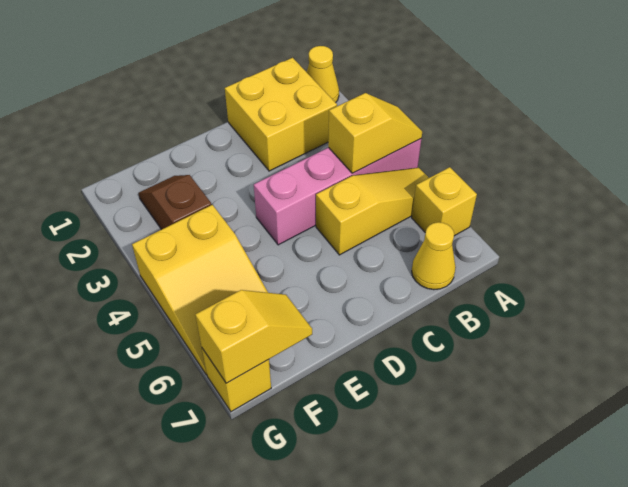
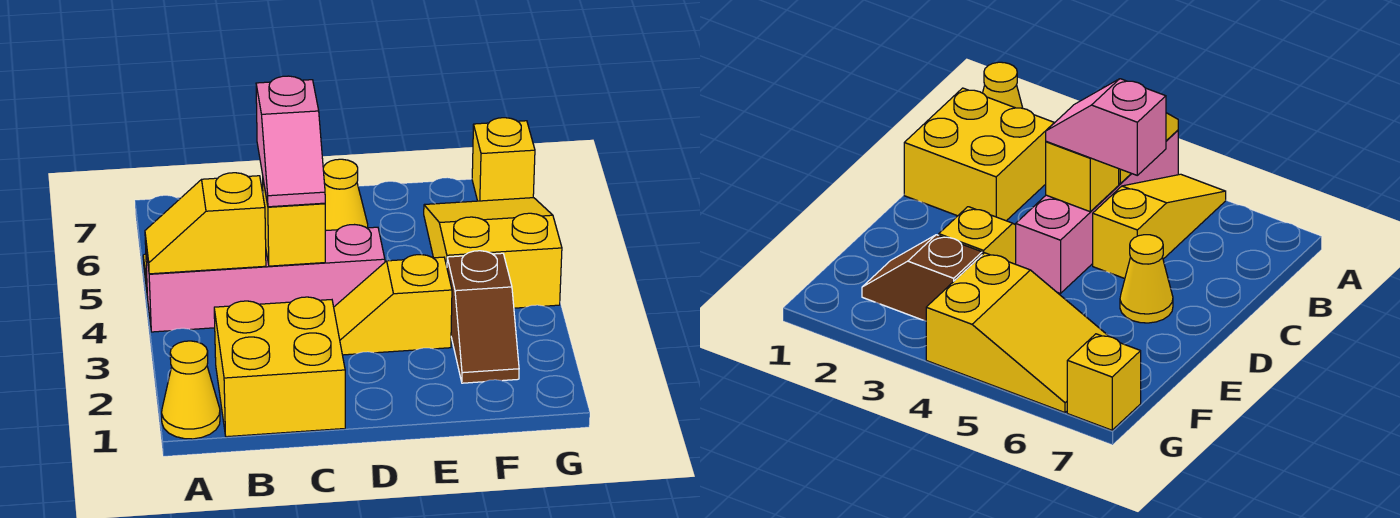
yellow 1x1 brick [412,167,477,236] -> yellow 1x1 brick moved to [263,181,325,266]
yellow 1x1 cone [412,222,456,290] -> yellow 1x1 cone moved to [323,159,368,231]
none -> pink 1x2 slope [256,76,325,207]
yellow 1x2 slope [195,290,312,383] -> yellow 1x2 slope moved to [334,255,452,355]

